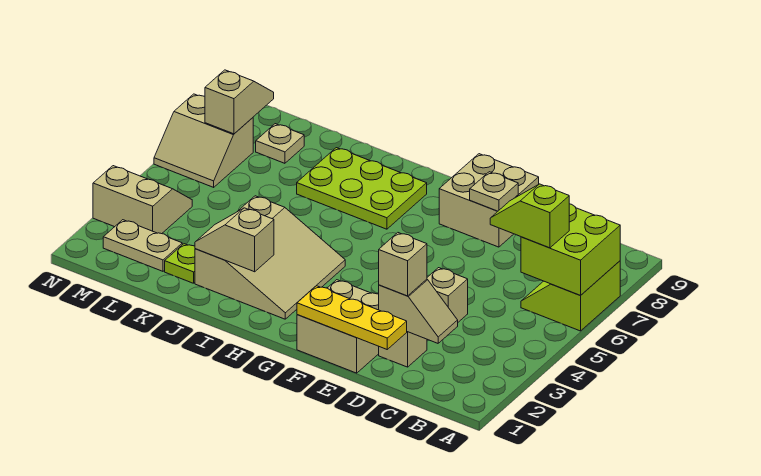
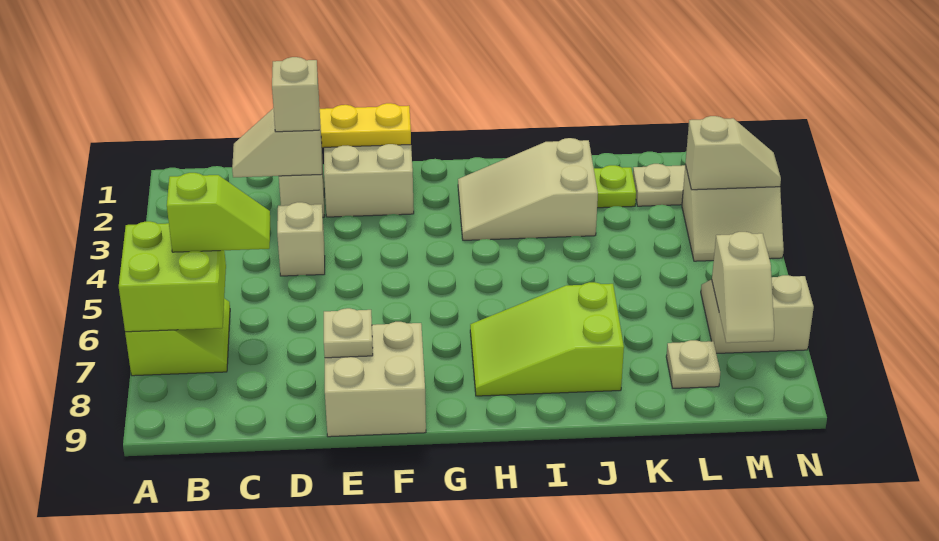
tan 3x3 slope [195,196,345,319] -> tan 2x3 slope [458,138,598,240]
lime 2x3 plate [297,148,427,229] -> lime 2x3 slope [470,282,624,396]
tan 1x2 slope [195,208,274,272] -> tan 1x2 slope moved to [685,116,781,190]

